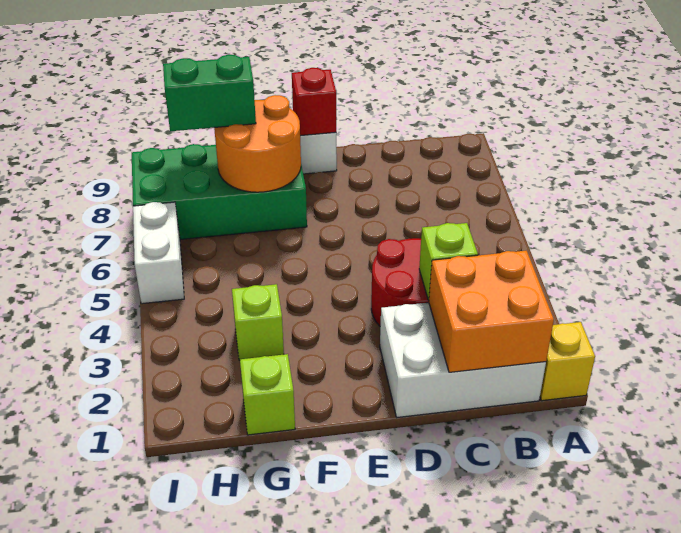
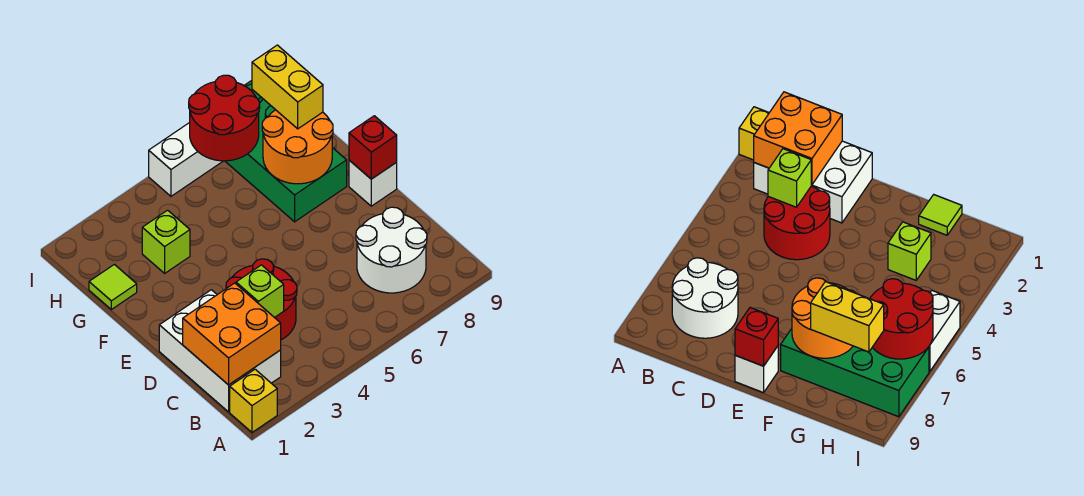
none -> white 2x2 round brick [356,207,427,293]
lime 1x1 brick [240,354,295,435] -> lime 1x1 tile [89,264,137,309]
green 1x2 brick [163,55,256,131] -> yellow 1x2 brick [252,45,323,129]
none -> red 2x2 round brick [189,75,260,161]

